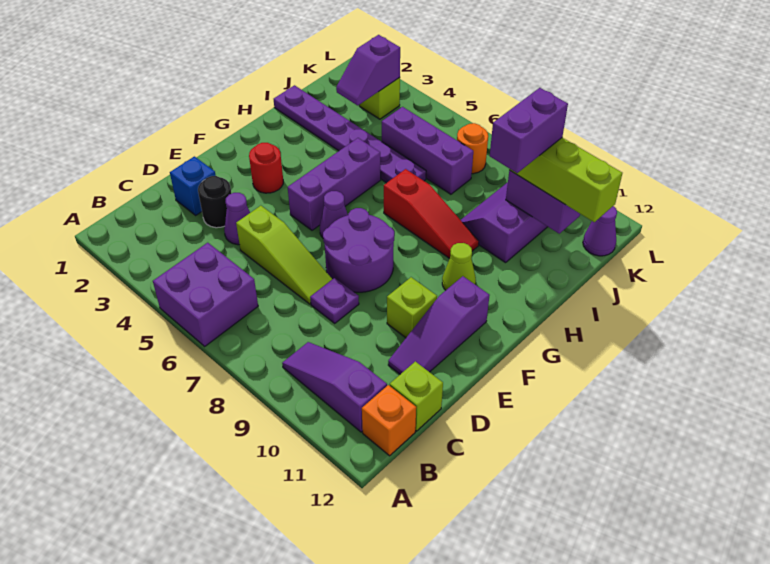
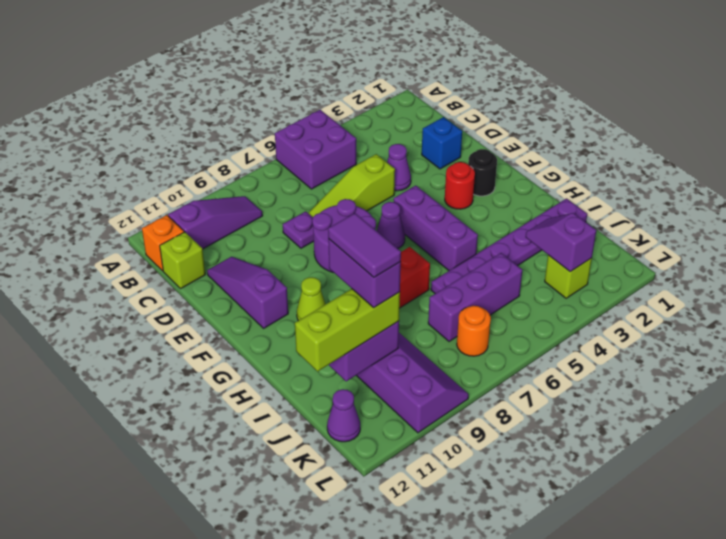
black 1x1 round brick [198,176,232,228] -> black 1x1 round brick moved to [468,149,497,196]
lime 1x1 brick [387,277,437,338] -> none
none -> purple 1x2 tile [328,213,401,277]

